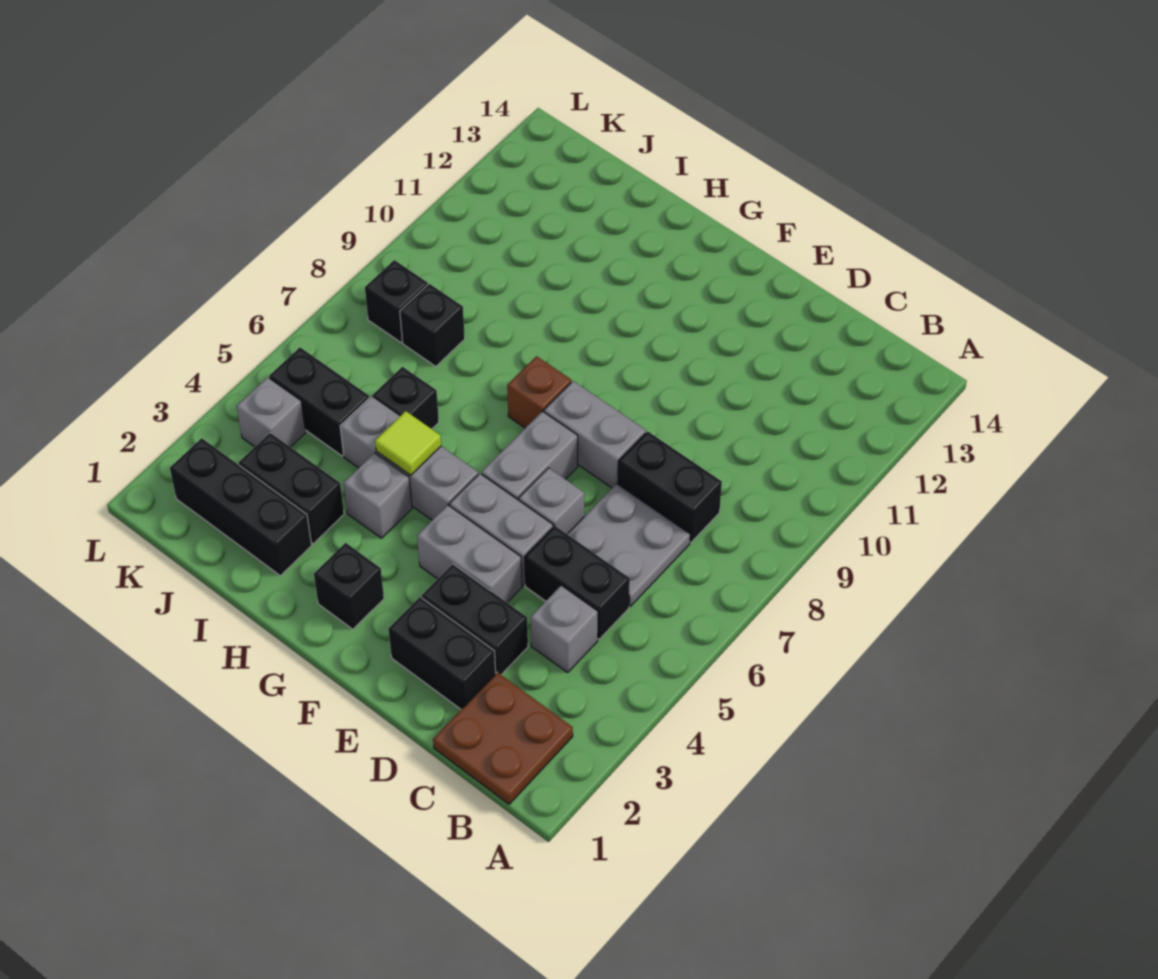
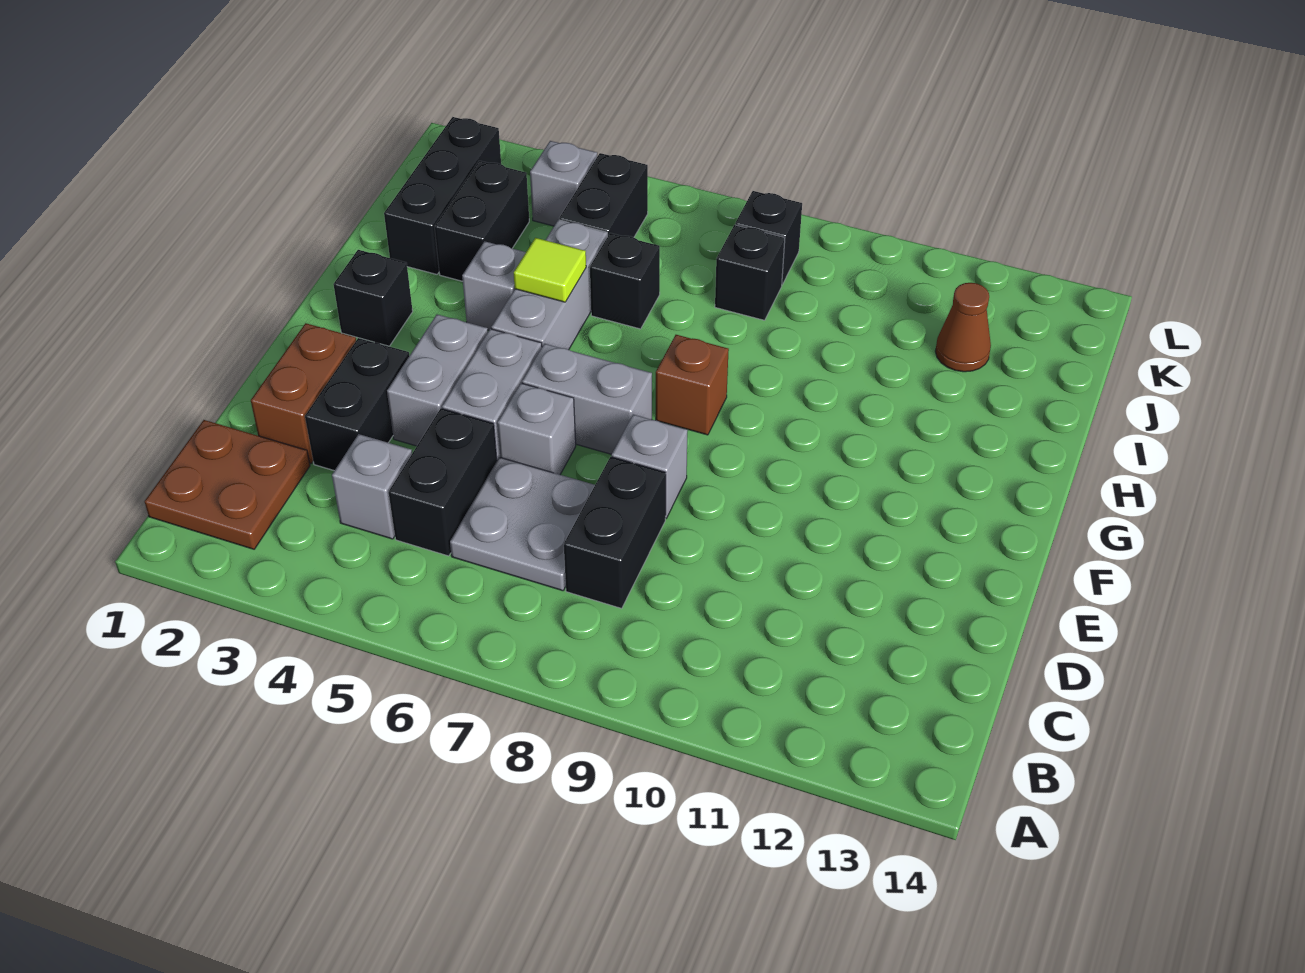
black 1x2 brick [388,597,496,709] -> brown 1x2 brick [251,323,356,464]
grey 1x2 brick [544,381,646,488] -> grey 1x1 brick [611,414,688,518]
none -> brown 1x1 cone [935,283,991,372]

